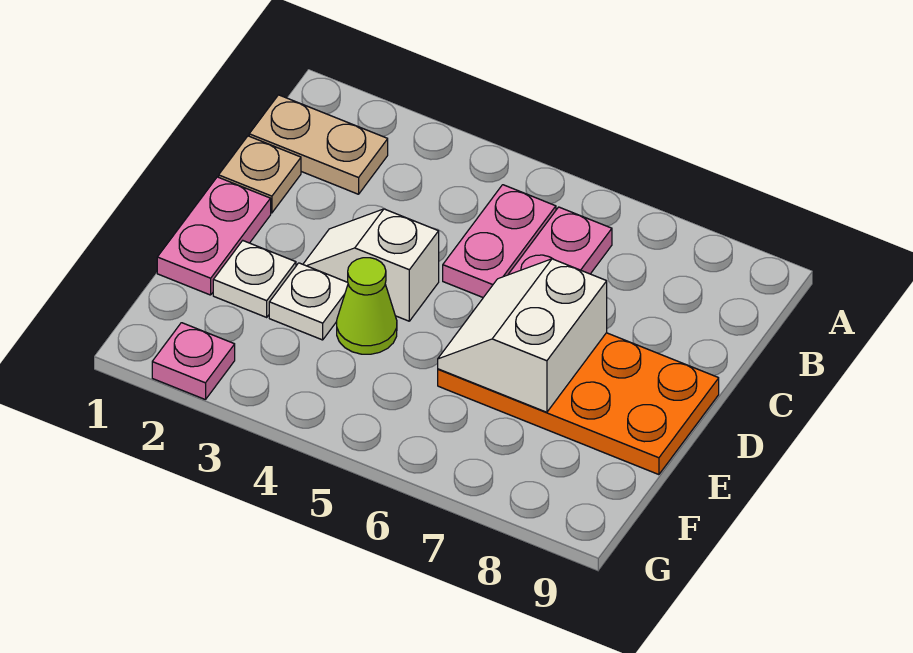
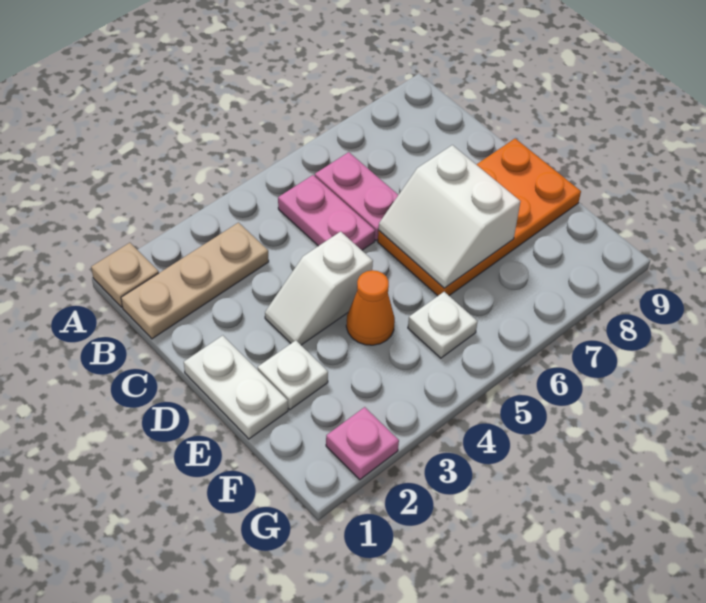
tan 1x2 plate [249,95,388,194] -> tan 1x3 plate [121,223,269,339]
tan 1x1 plate [219,136,301,213] -> tan 1x1 plate moved to [91,243,159,307]
pink 1x2 plate [157,177,271,295] -> white 1x2 plate [184,335,288,439]
white 1x1 plate [269,263,348,340] -> white 1x1 plate moved to [408,292,478,358]
lime 1x1 cone [337,258,397,354] -> orange 1x1 cone [346,270,395,345]

